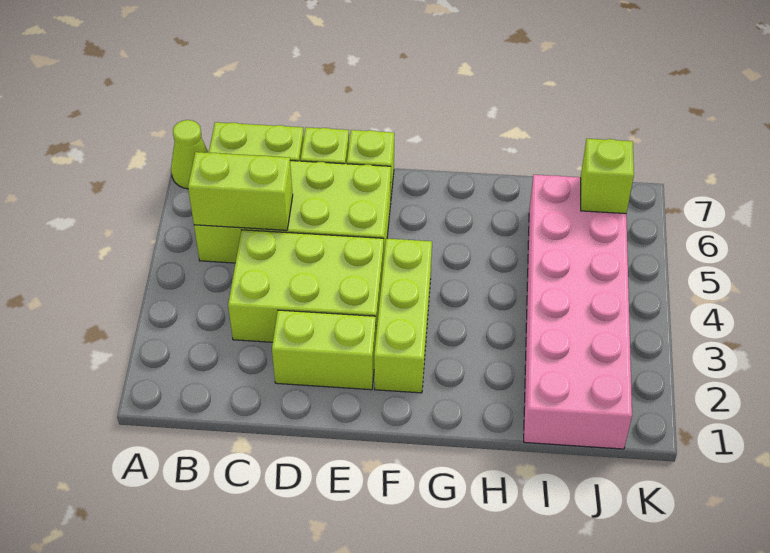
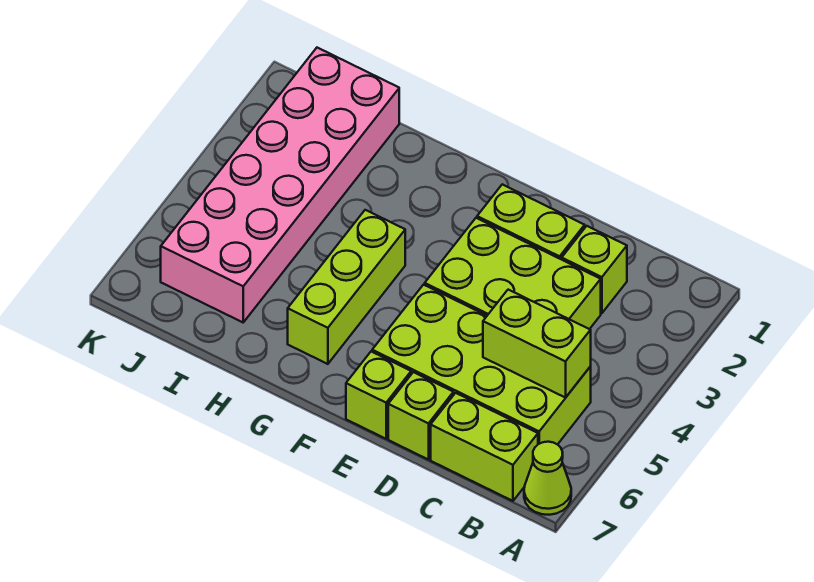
lime 1x3 brick [374,239,432,393] -> lime 1x3 brick moved to [288,210,405,364]
lime 1x1 brick [581,139,634,214] -> lime 1x1 brick moved to [562,226,627,313]

